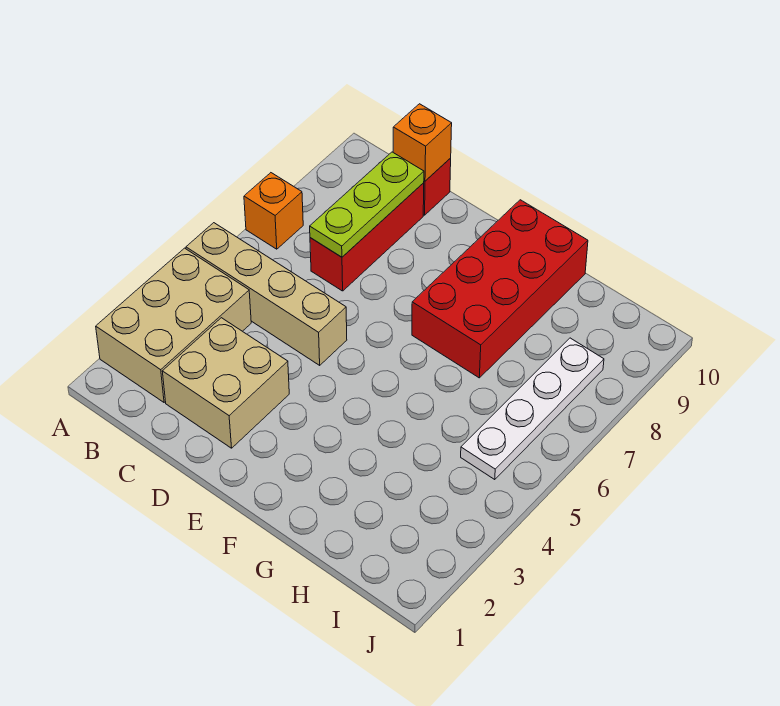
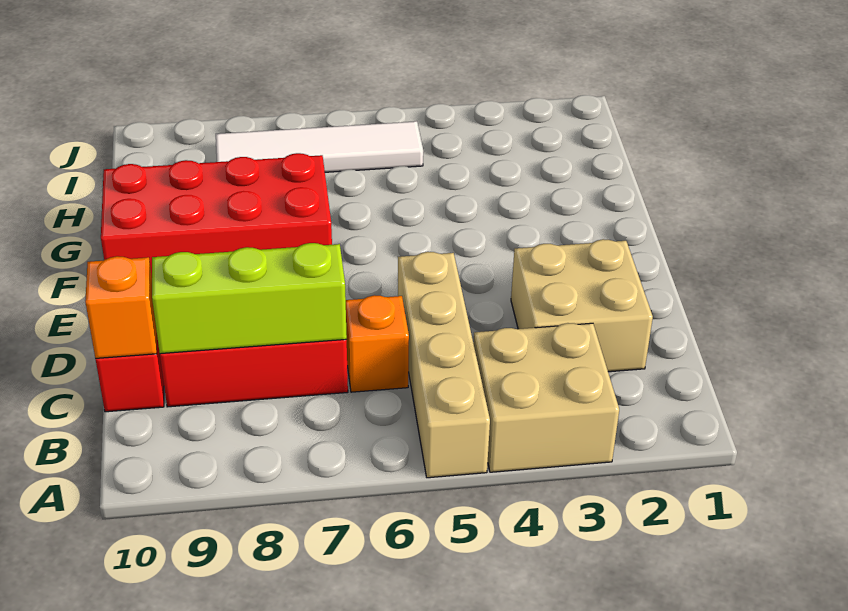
tan 2x3 brick [96,248,251,402] -> tan 2x2 brick [473,323,619,472]
orange 1x1 brick [244,173,303,249] -> orange 1x1 brick moved to [346,295,409,392]
lime 1x3 plate [310,152,424,257] -> lime 1x3 brick [152,243,347,354]
white 1x4 plate [461,338,604,480] -> white 1x4 tile [216,121,423,172]

